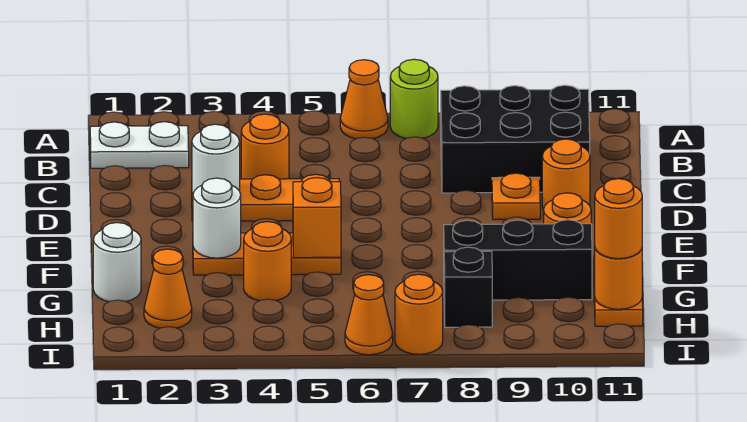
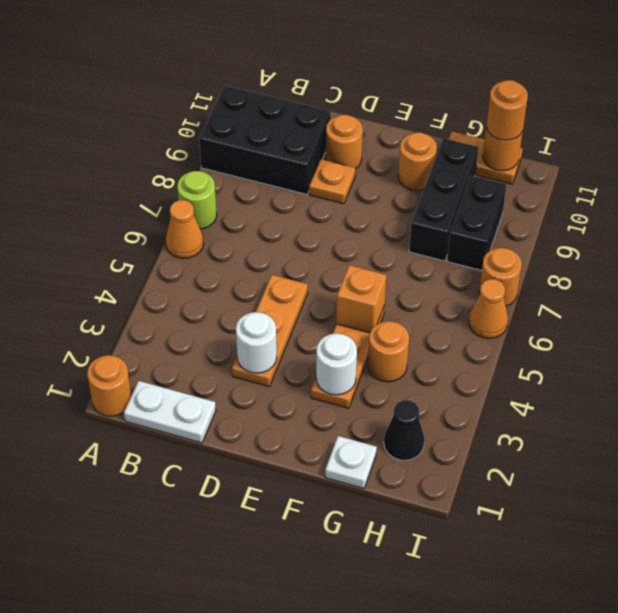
white 1x2 plate [90,122,189,168] -> white 1x2 plate turned to [124,381,216,443]
black 2x3 brick [441,85,590,193] -> black 2x3 brick turned to [199,86,331,194]
orange 1x1 round brick [241,114,289,179] -> orange 1x1 round brick moved to [87,355,131,416]
white 1x1 round brick [93,223,141,302] -> white 1x1 plate [325,436,377,489]
orange 1x1 cone [144,249,192,328] -> black 1x1 cone [384,400,425,460]
black 1x1 brick [444,247,492,327] -> black 1x2 brick [447,176,506,270]

